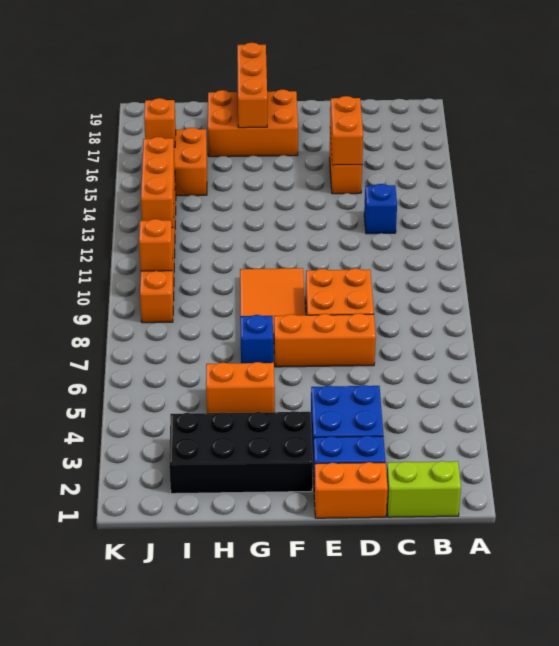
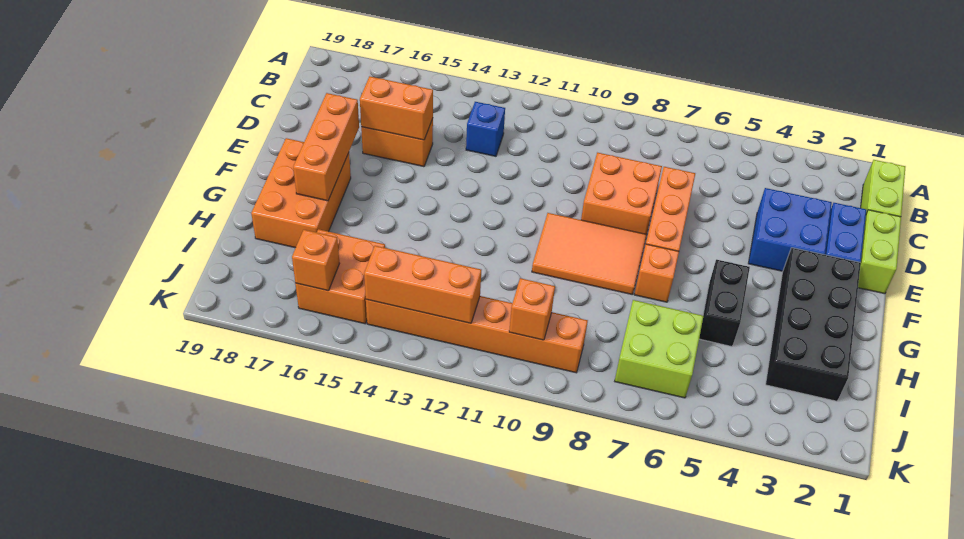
orange 1x2 brick [314,462,388,518] -> lime 1x2 brick [858,210,901,294]
orange 1x2 brick [206,362,275,413] -> black 1x2 brick [699,260,750,347]
blue 1x1 brick [240,315,273,363] -> orange 1x1 brick [635,244,679,302]
orange 1x3 brick [237,43,267,128] -> orange 1x3 brick turned to [293,93,359,201]
none -> lime 2x2 brick [615,300,703,398]

